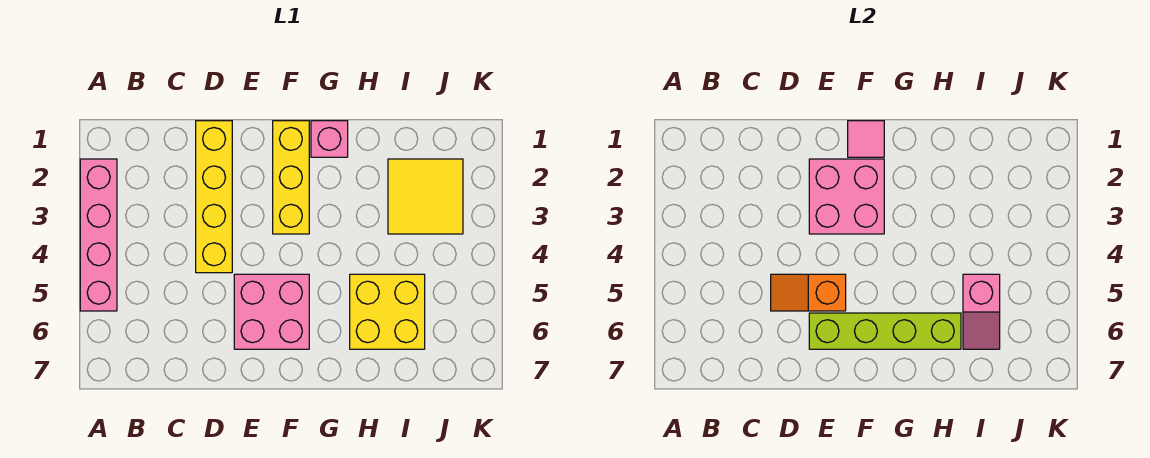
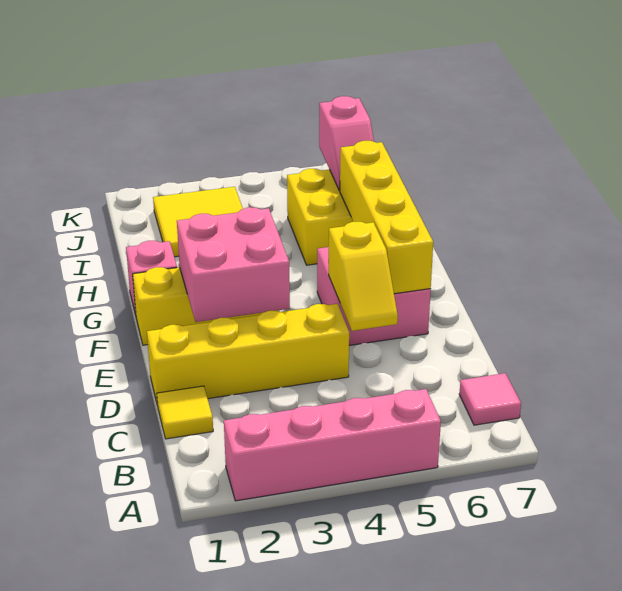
none -> yellow 1x1 tile [157,386,213,439]
orange 1x2 slope [771,274,846,311] -> yellow 1x2 slope [329,222,398,331]
lime 1x4 brick [809,313,961,349] -> yellow 1x4 brick [340,141,433,294]
pink 1x1 tile [848,121,884,157] -> pink 1x1 tile moved to [459,373,521,425]
pink 1x2 slope [963,274,1000,349] -> pink 1x2 slope turned to [319,96,374,191]

